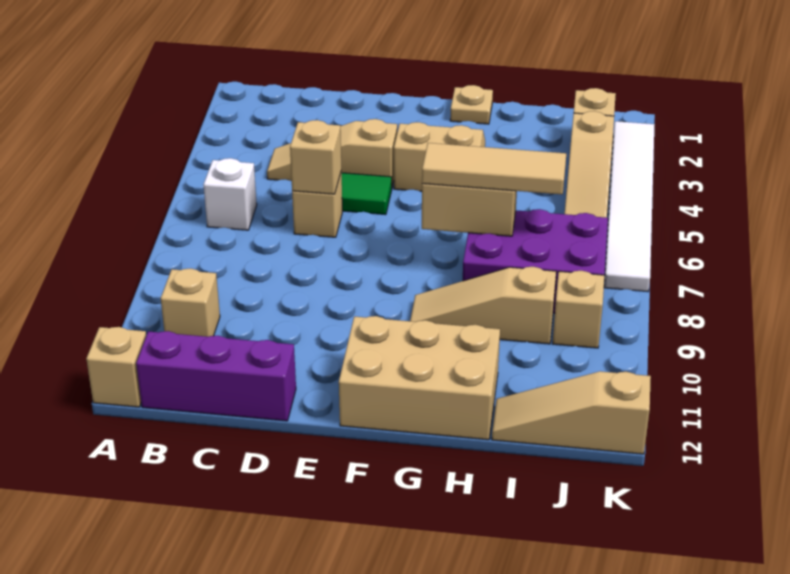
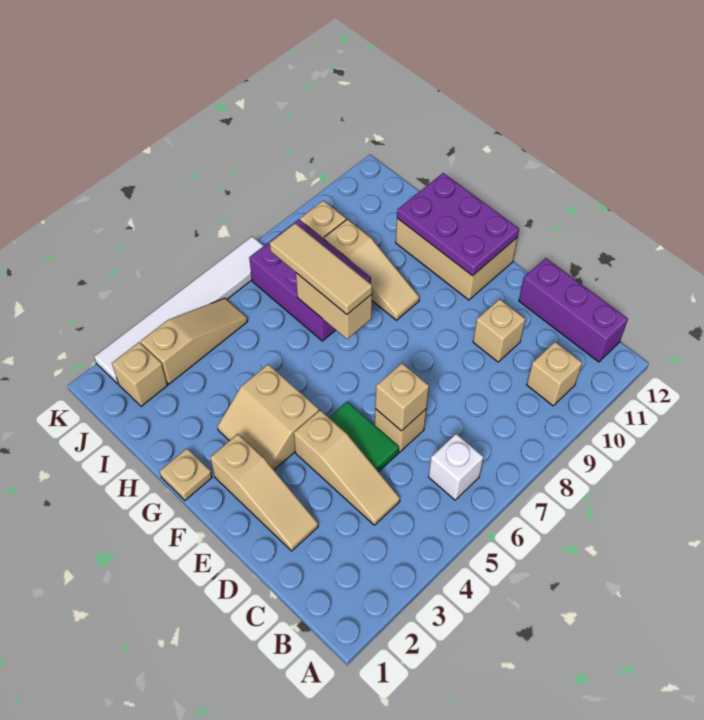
tan 1x1 brick [86,327,146,407] -> tan 1x1 brick moved to [473,299,525,362]
none -> purple 2x3 plate [397,173,519,276]
tan 1x3 slope [492,371,651,454] -> tan 1x3 slope moved to [210,434,318,551]

